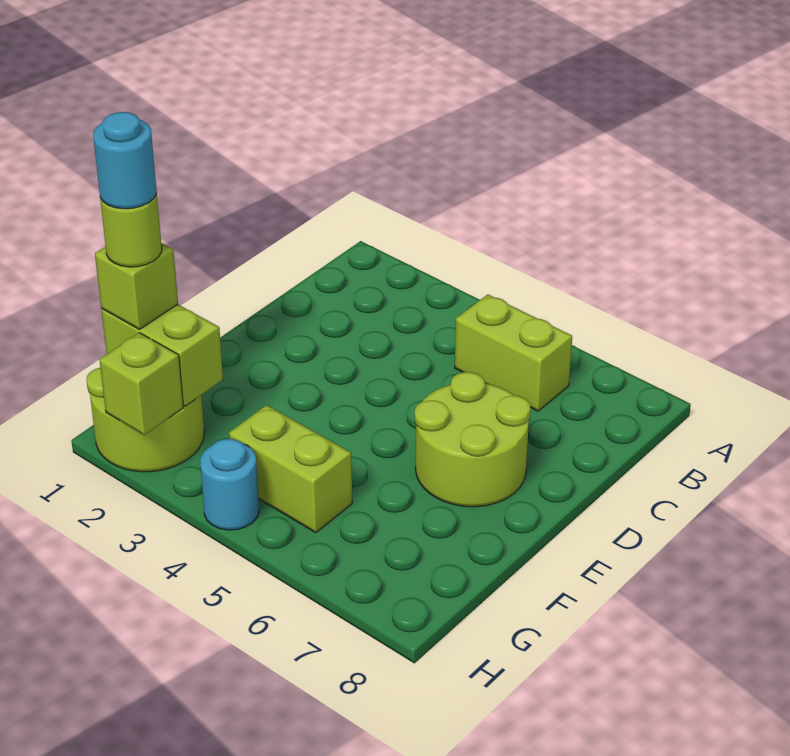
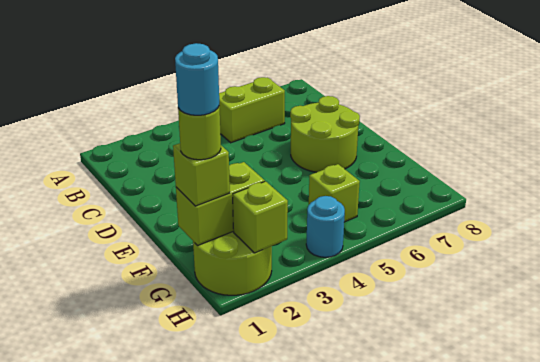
lime 1x2 brick [229,405,352,533] -> lime 1x1 brick [309,164,360,222]

